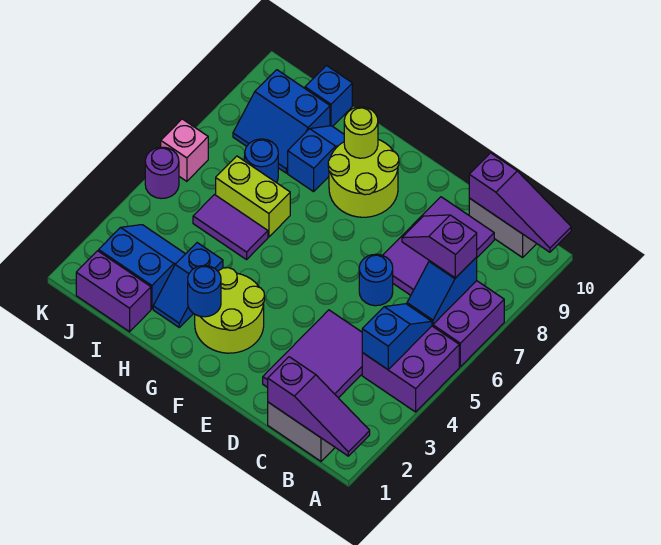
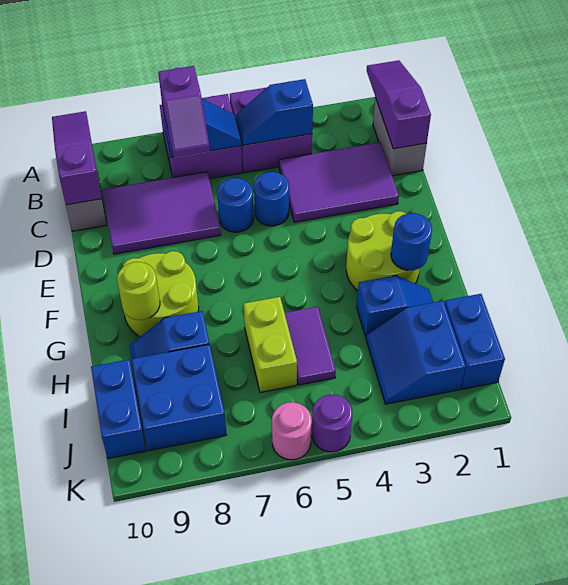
purple 1x2 brick [76,251,151,332] -> blue 1x2 brick [445,294,505,389]
blue 1x1 round brick [245,139,278,183] -> blue 1x1 round brick moved to [254,172,289,226]
blue 2x2 slope [233,70,330,173] -> blue 2x2 brick [132,344,227,451]
blue 1x1 brick [305,66,352,126] -> blue 1x2 brick [91,360,146,459]
pink 1x1 brick [161,119,208,181] -> pink 1x1 round brick [272,402,312,460]

